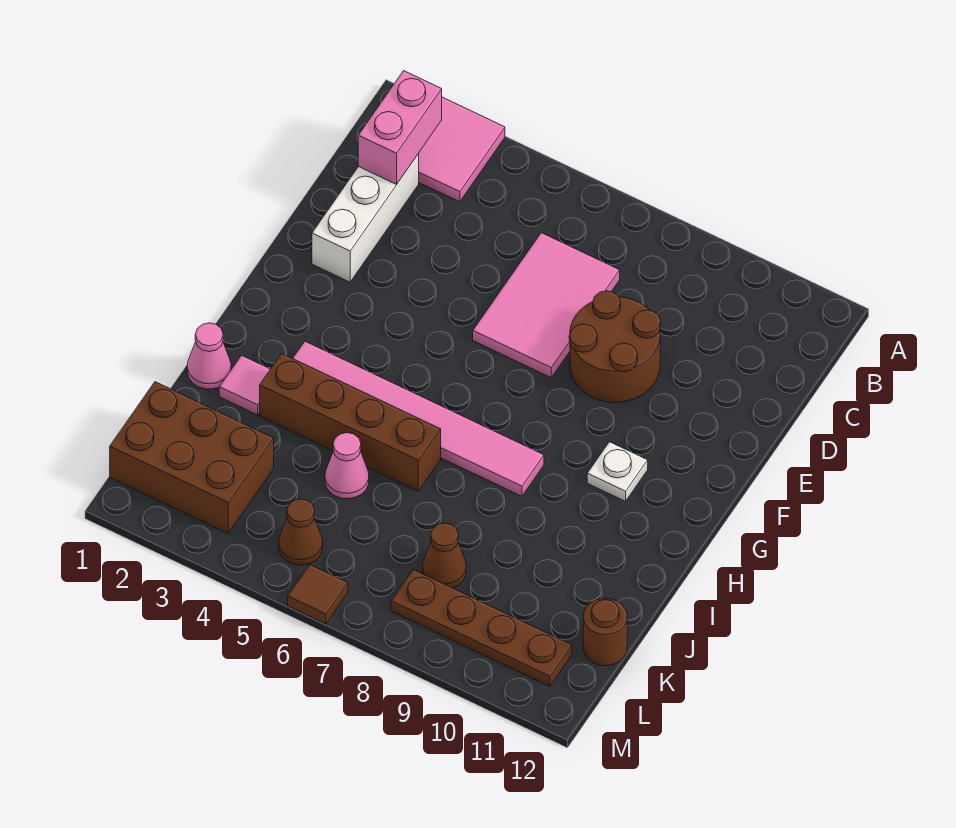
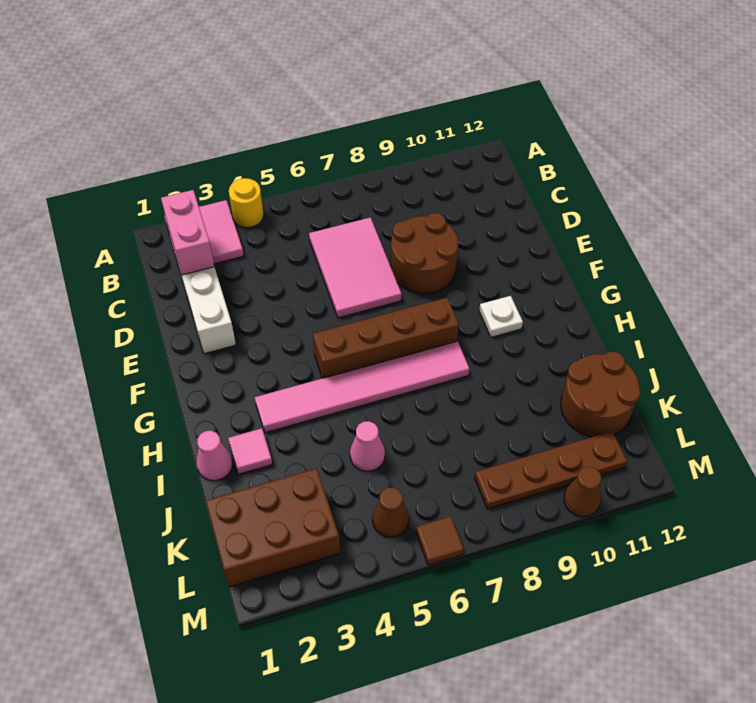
none -> yellow 1x1 round brick [229,178,264,228]
brown 1x4 brick [260,354,441,491] -> brown 1x4 brick moved to [313,297,459,378]
brown 1x1 cone [422,523,466,588] -> brown 1x1 cone moved to [564,467,601,517]
brown 1x1 round brick [583,598,627,666] -> brown 2x2 round brick [561,352,640,437]

